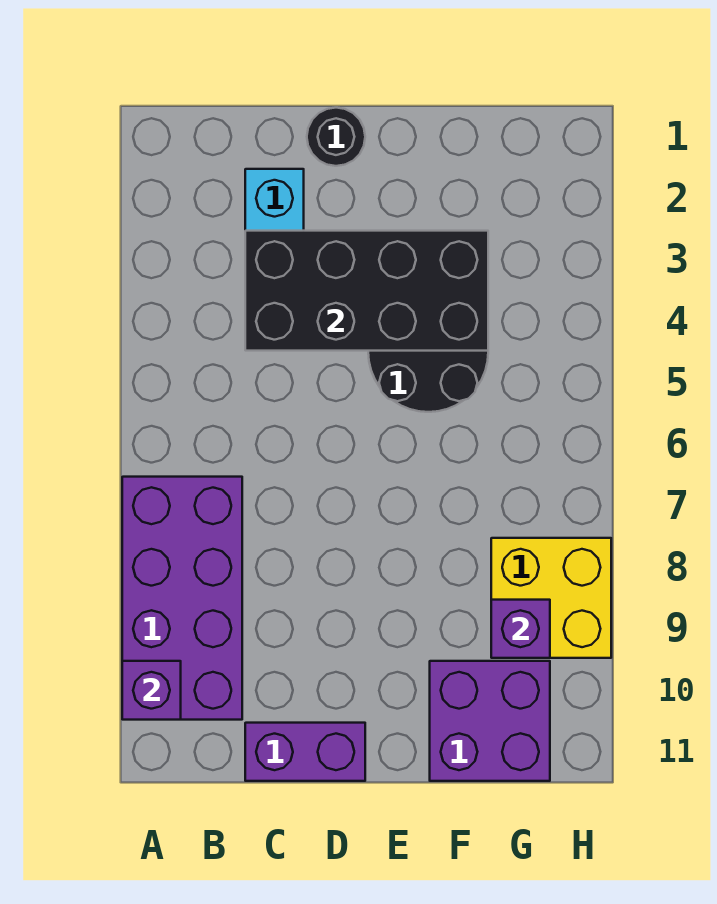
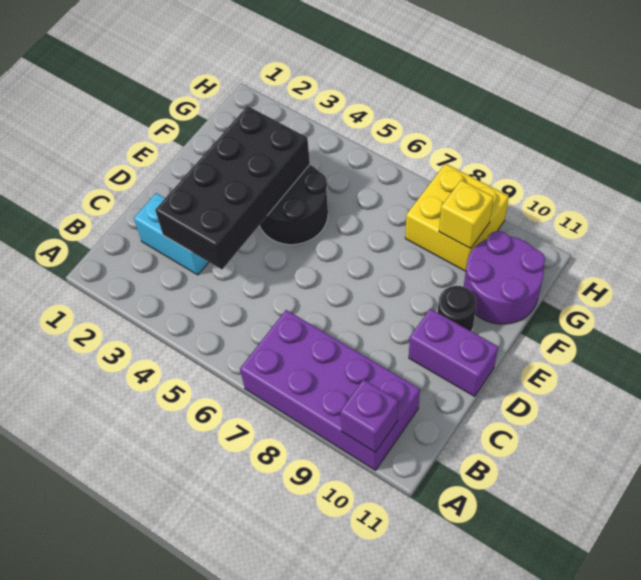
purple 1x2 brick [245,723,365,781] -> purple 1x2 brick turned to [409,309,498,397]
black 1x1 round brick [307,108,365,166] -> black 1x1 round brick moved to [438,286,477,331]
purple 2x2 brick [430,661,550,781] -> purple 2x2 round brick [464,231,545,324]
purple 1x1 brick [491,600,550,658] -> yellow 1x1 brick [439,180,494,249]

